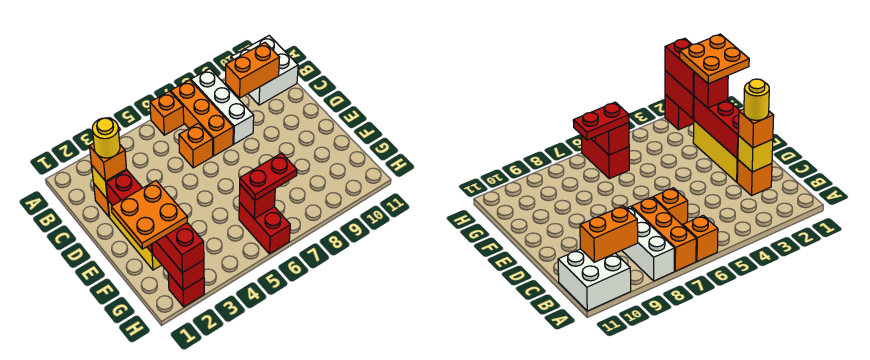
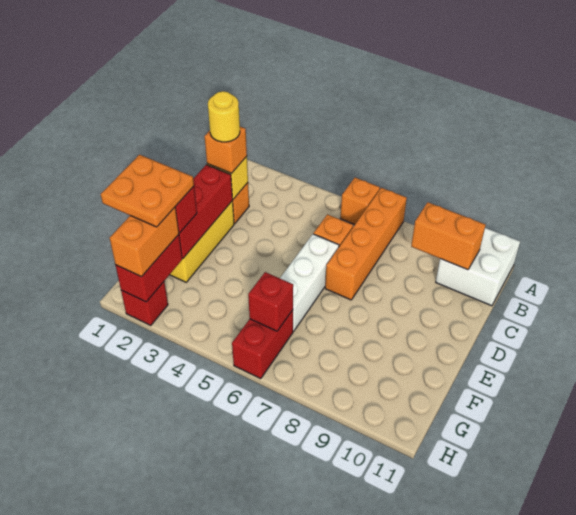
orange 1x3 brick [171,80,233,156] -> orange 1x4 brick [325,188,407,300]
white 1x3 brick [191,69,254,144] -> white 1x3 brick moved to [280,234,339,332]
red 1x2 brick [156,223,204,273] -> orange 1x2 brick [110,208,179,277]
red 1x2 plate [240,153,297,200] -> none

